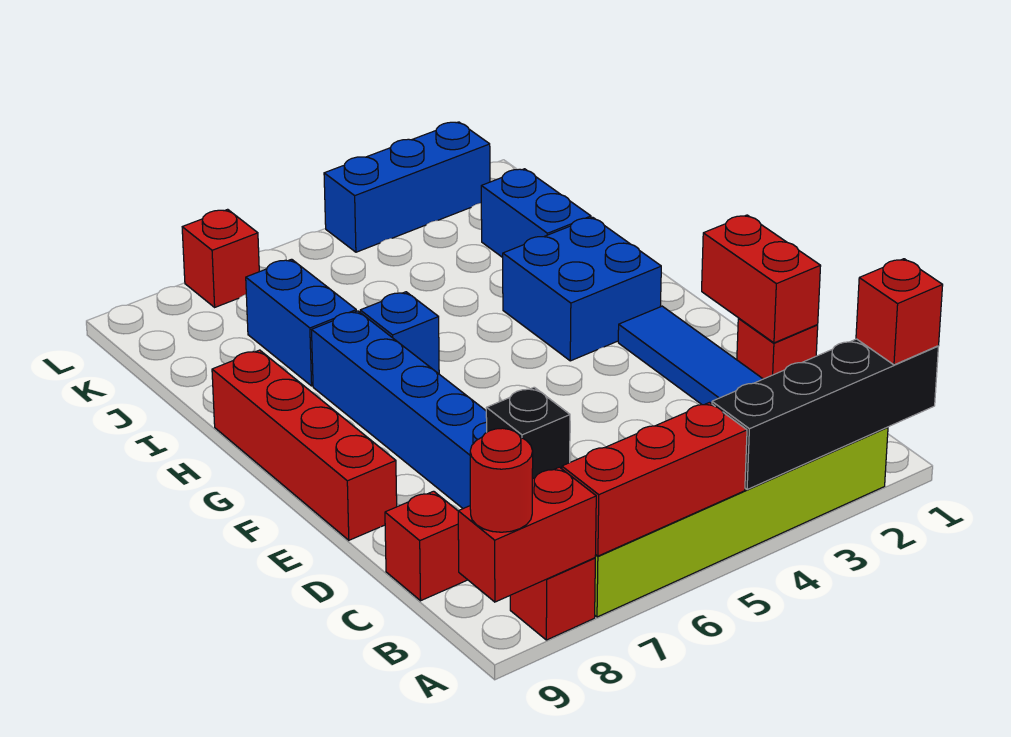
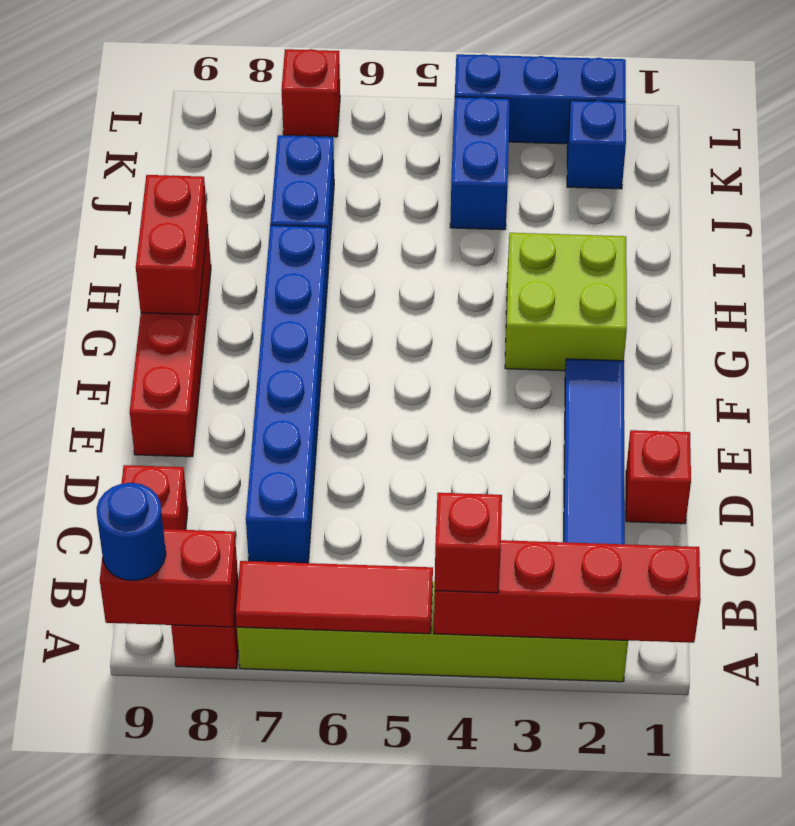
black 1x4 brick [712,339,939,490] -> red 1x4 brick [434,540,701,643]
red 1x1 brick [856,259,943,365] -> red 1x1 brick moved to [435,493,502,593]
red 1x3 brick [562,403,747,556] -> red 1x3 tile [236,561,433,634]
red 1x1 round brick [470,428,533,532] -> blue 1x1 round brick [96,483,166,581]
black 1x1 brick [486,387,570,479] -> none
red 1x2 brick [702,215,821,343] -> red 1x2 brick moved to [136,175,208,315]
blue 2x2 brick [503,217,661,361] -> lime 2x2 brick [505,233,627,371]
blue 1x1 brick [360,292,439,374] -> blue 1x1 brick moved to [567,100,626,189]
blue 1x2 brick [481,169,591,258] -> blue 1x2 brick moved to [450,97,510,230]

